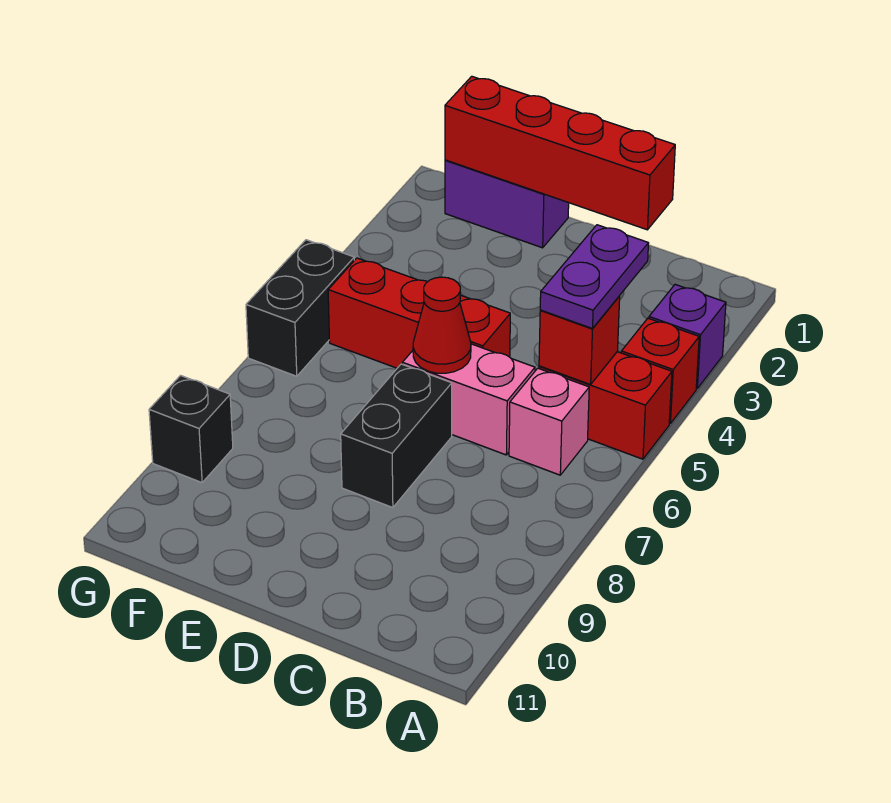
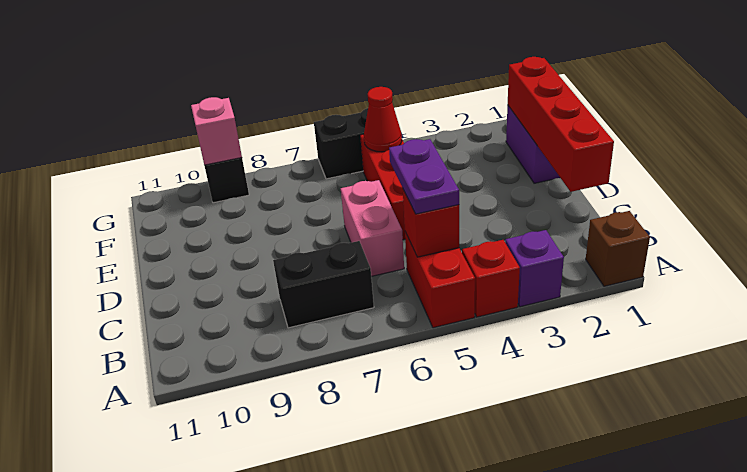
none -> brown 1x1 brick [586,211,650,286]
purple 1x2 plate [540,225,649,329] -> purple 1x2 plate turned to [389,139,459,214]
pink 1x1 brick [509,368,589,475] -> pink 1x1 brick moved to [191,97,242,165]
red 1x1 cone [413,277,471,373] -> red 1x1 cone moved to [364,87,402,152]
black 1x2 brick [341,364,452,508] -> black 1x2 brick moved to [273,241,374,328]

